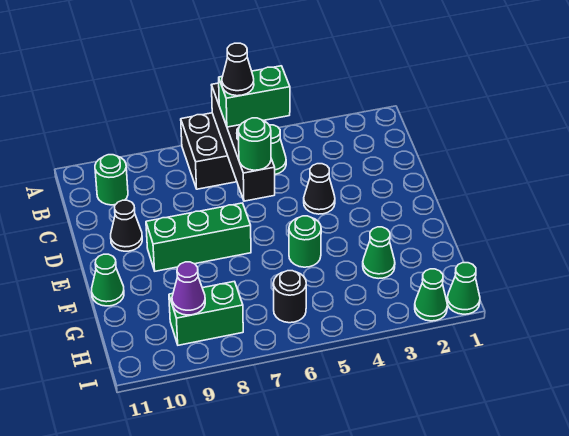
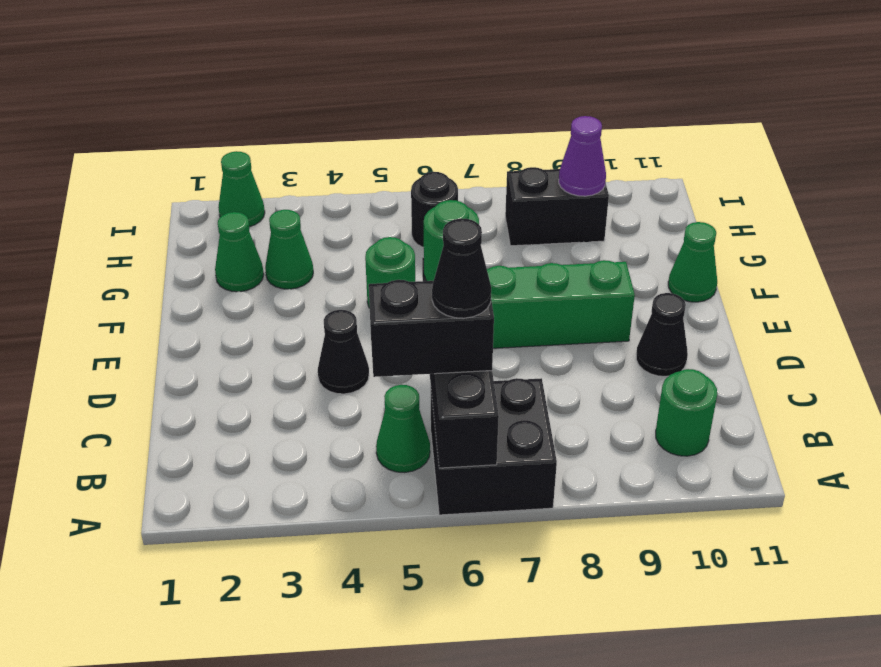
green 1x2 brick [219,66,290,127] -> black 1x2 brick [369,280,494,377]
green 1x2 brick [169,281,243,345] -> black 1x2 brick [505,167,609,246]
green 1x1 cone [447,263,480,314] -> green 1x1 cone moved to [215,212,264,292]

